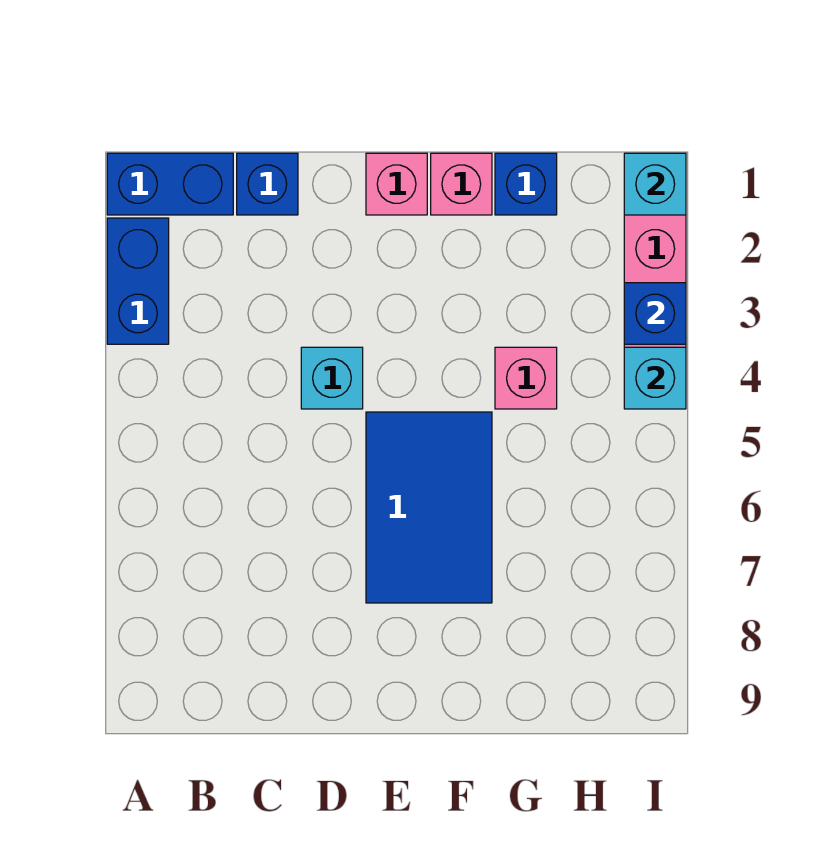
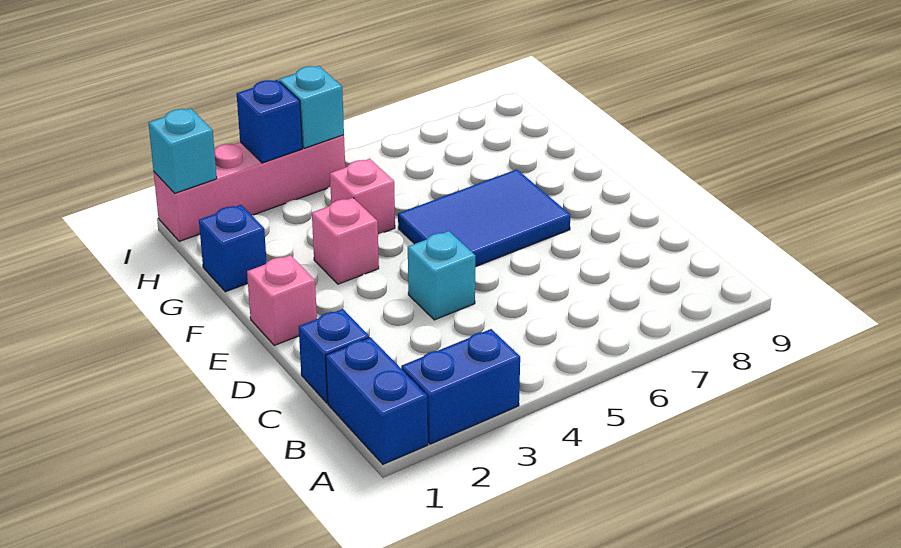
pink 1x1 brick [431,153,492,215] -> pink 1x1 brick moved to [312,198,379,284]

